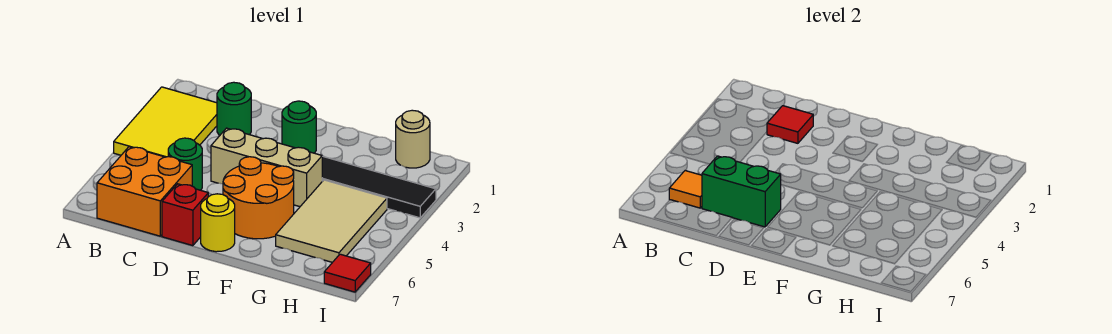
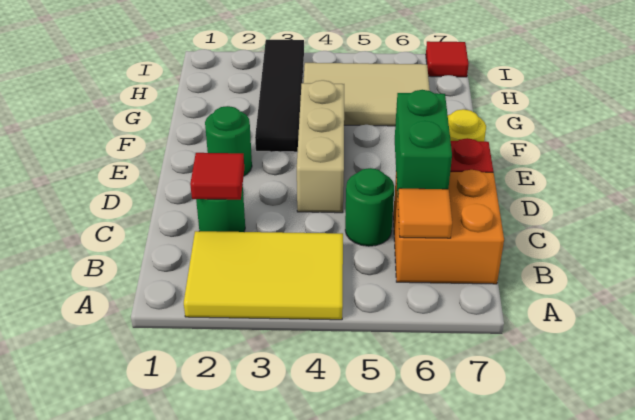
orange 2x2 round brick [223,157,294,239] -> none
tan 1x1 round brick [396,110,430,168] -> none

